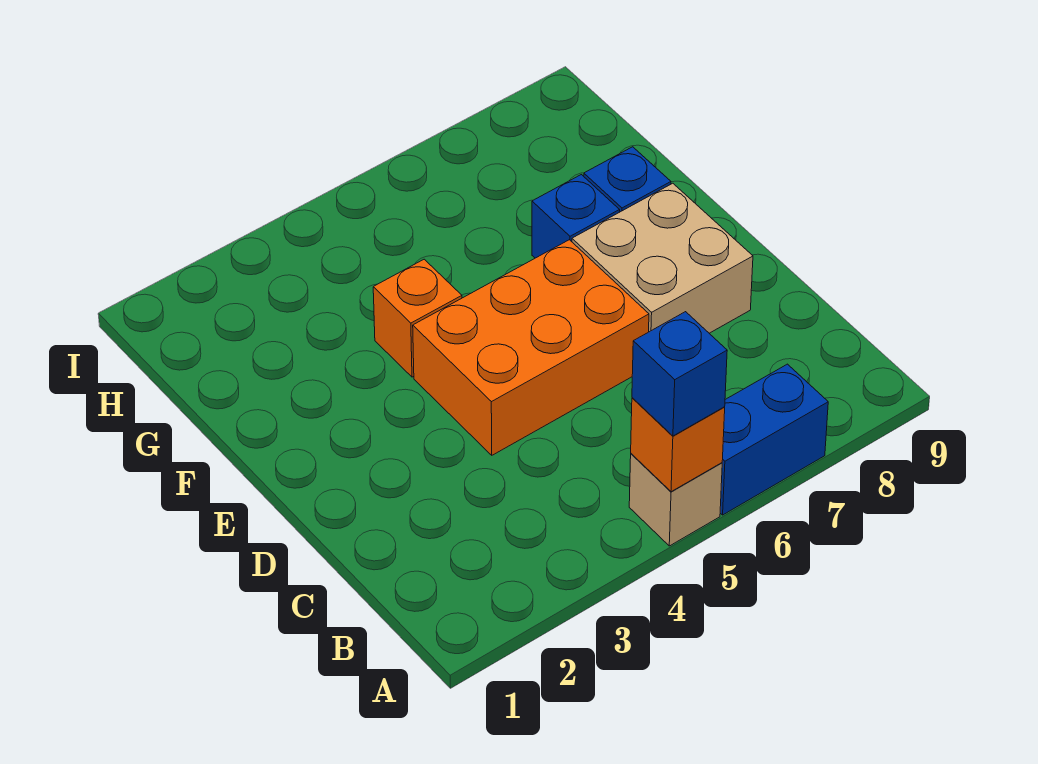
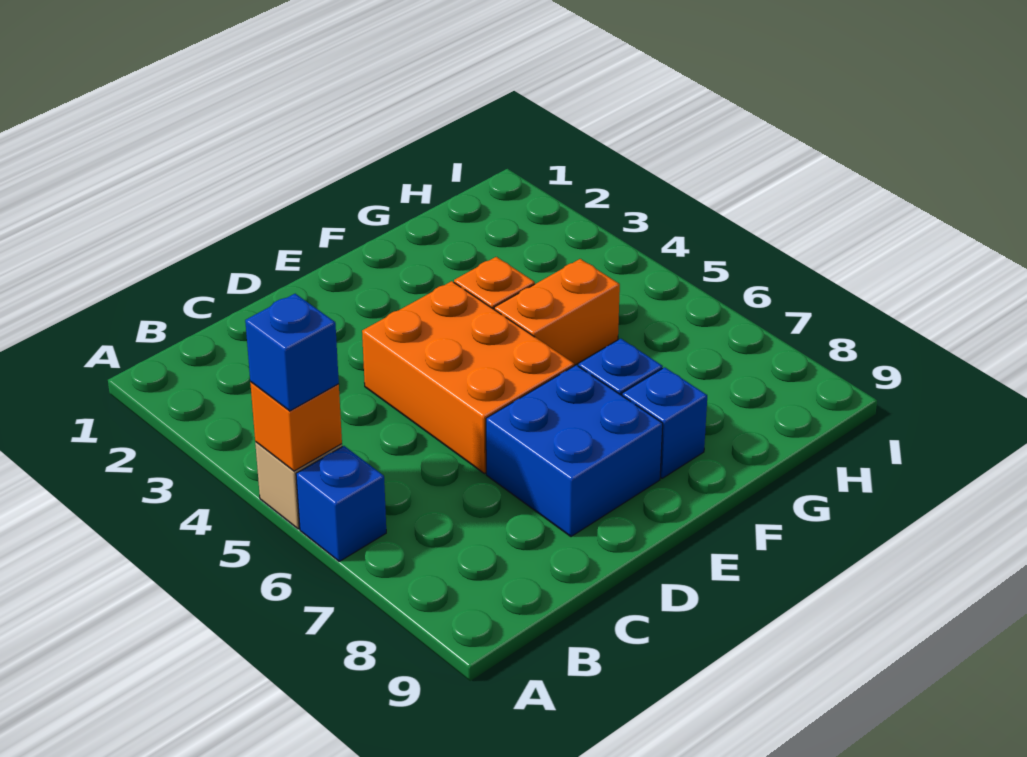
blue 1x2 brick [720,364,828,515] -> blue 1x1 brick [296,446,386,561]
tan 2x2 brick [572,183,753,333] -> blue 2x2 brick [486,365,663,537]
none -> orange 1x2 brick [494,259,620,366]

